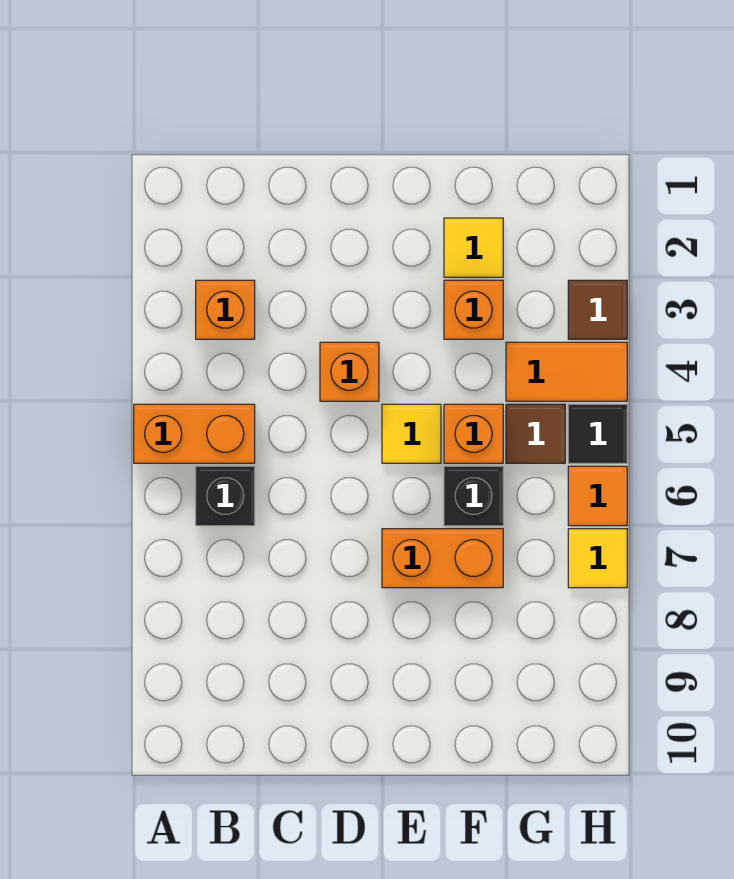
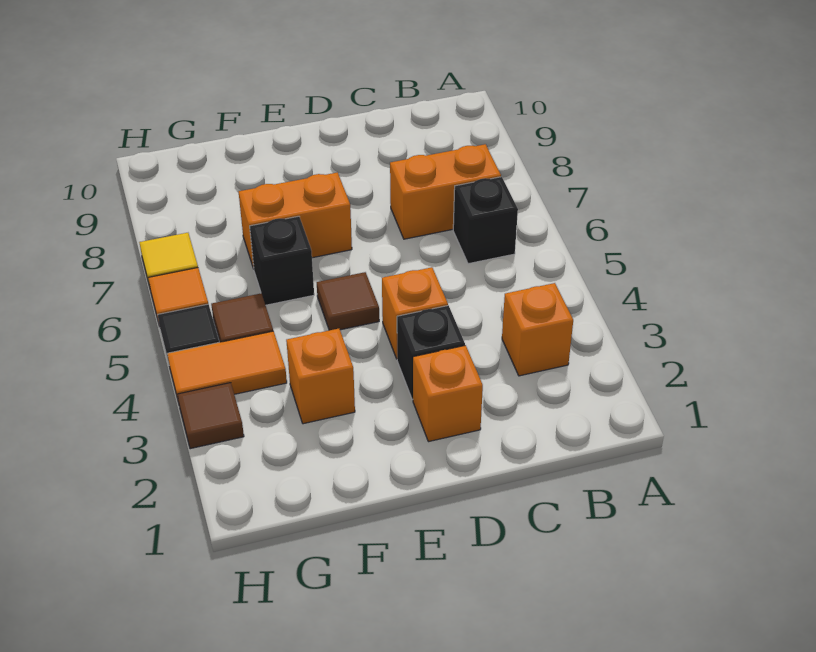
orange 1x2 brick [134,404,255,463] -> orange 1x2 brick moved to [390,144,501,239]
none -> black 1x1 brick [397,305,465,400]
yellow 1x1 tile [382,404,441,463] -> brown 1x1 tile [317,272,379,330]
yellow 1x1 tile [444,218,503,277] -> none
orange 1x1 brick [444,404,503,463] -> orange 1x1 brick moved to [413,345,483,442]

